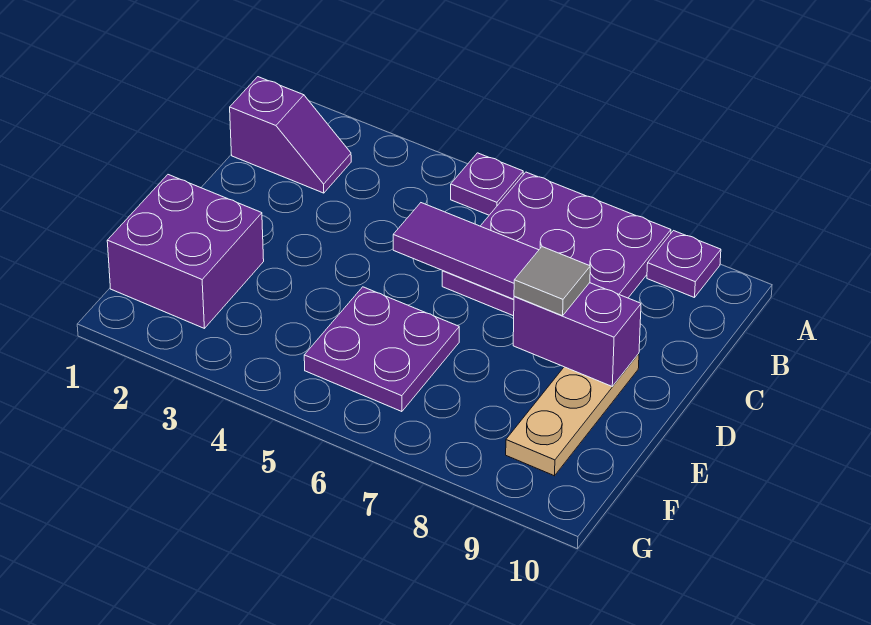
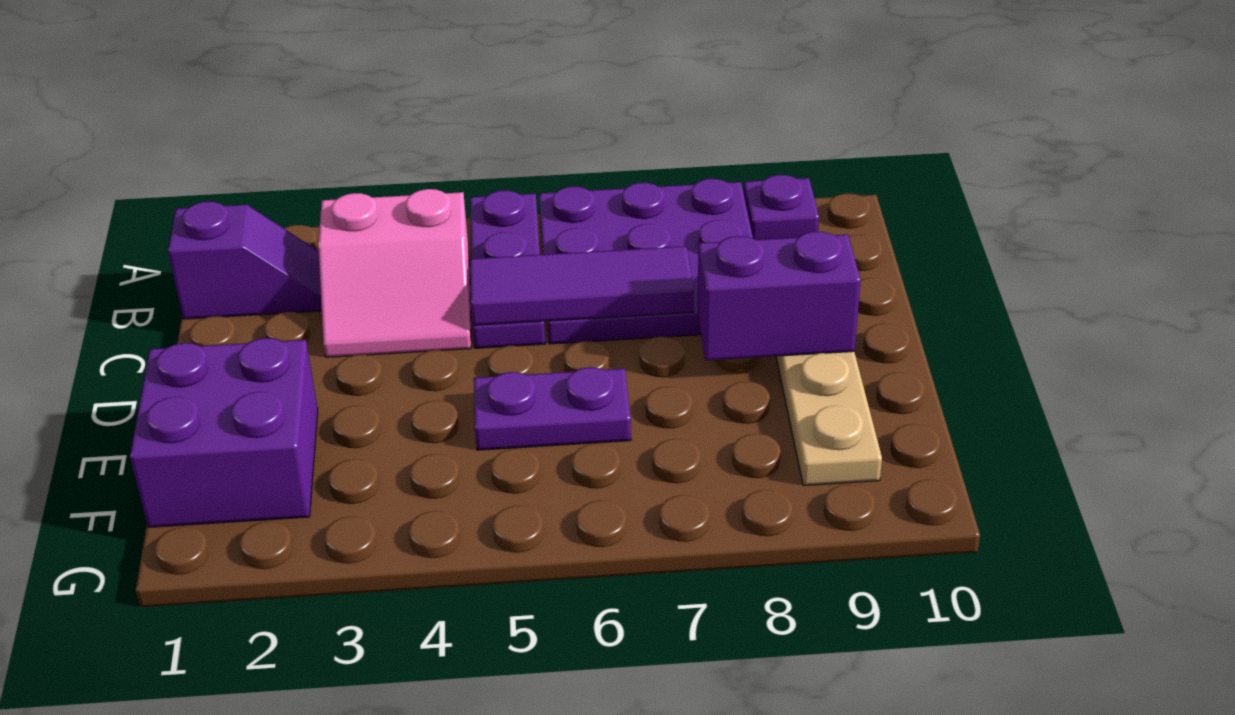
purple 1x1 plate [451,153,523,215] -> purple 1x3 plate [470,190,545,348]
none -> pink 2x2 slope [318,189,471,357]
grey 1x1 tile [514,247,590,316] -> none
purple 2x2 plate [304,287,459,412] -> purple 1x2 plate [474,367,631,450]

